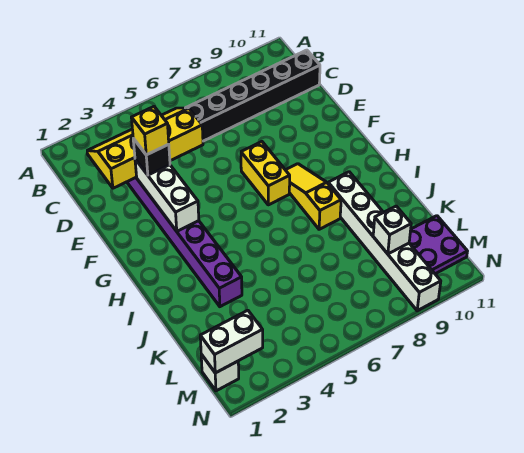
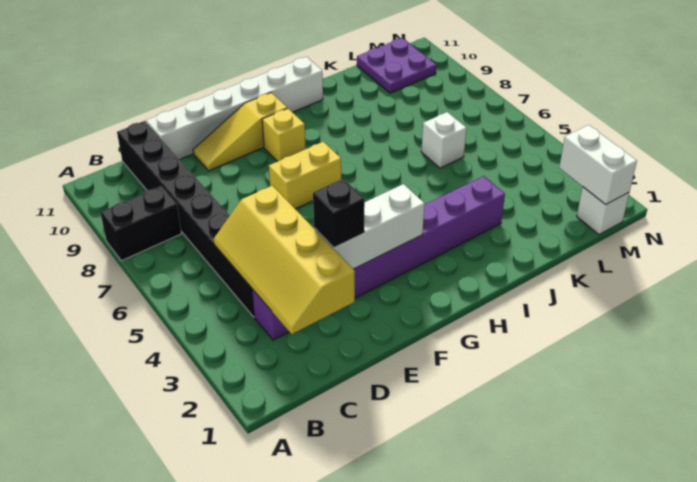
none -> black 1x2 brick [100,186,181,261]
yellow 1x1 brick [131,107,169,155] -> yellow 1x1 brick moved to [262,108,305,162]
yellow 1x3 slope [286,164,341,229] -> yellow 1x3 slope moved to [193,93,287,171]
white 1x6 brick [328,172,441,311] -> white 1x6 brick moved to [146,57,323,159]
white 1x1 brick [373,206,411,254] -> white 1x1 brick moved to [421,112,466,168]

